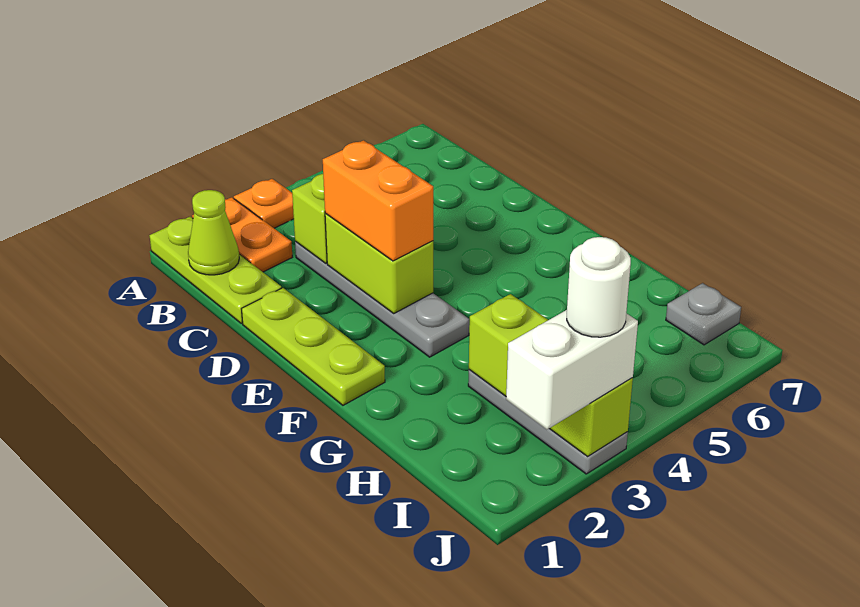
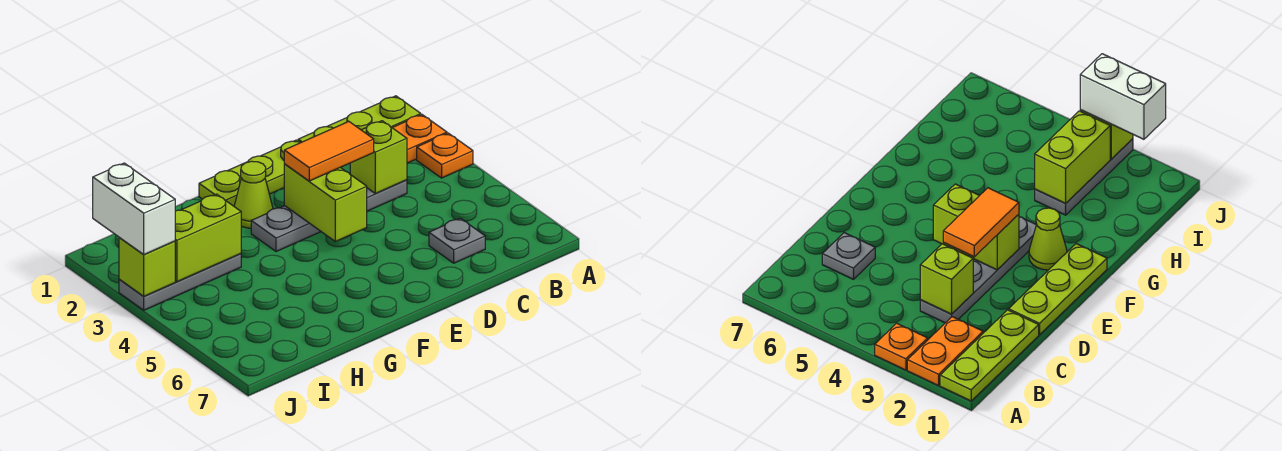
lime 1x1 cone [188,190,239,275] -> lime 1x1 cone moved to [234,161,273,228]
lime 1x2 brick [325,213,433,313] -> lime 1x2 brick turned to [284,164,367,241]
orange 1x2 brick [323,140,433,261] -> orange 1x2 tile [284,122,374,181]
grey 1x1 plate [666,283,741,345] -> grey 1x1 plate moved to [429,218,485,263]
white 1x1 round brick [567,237,631,337] -> none

